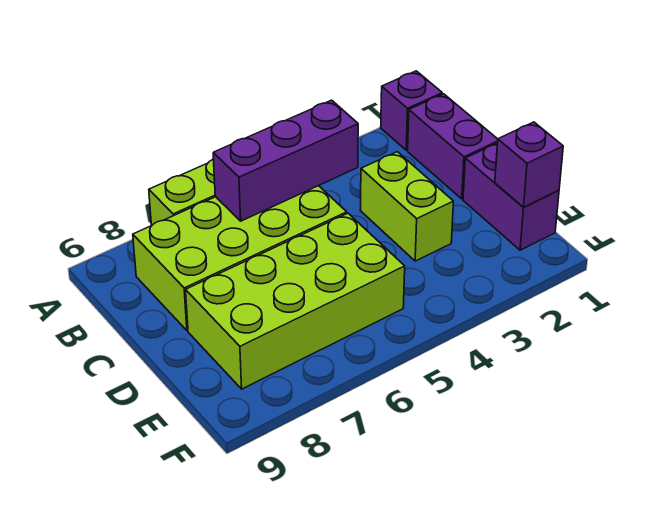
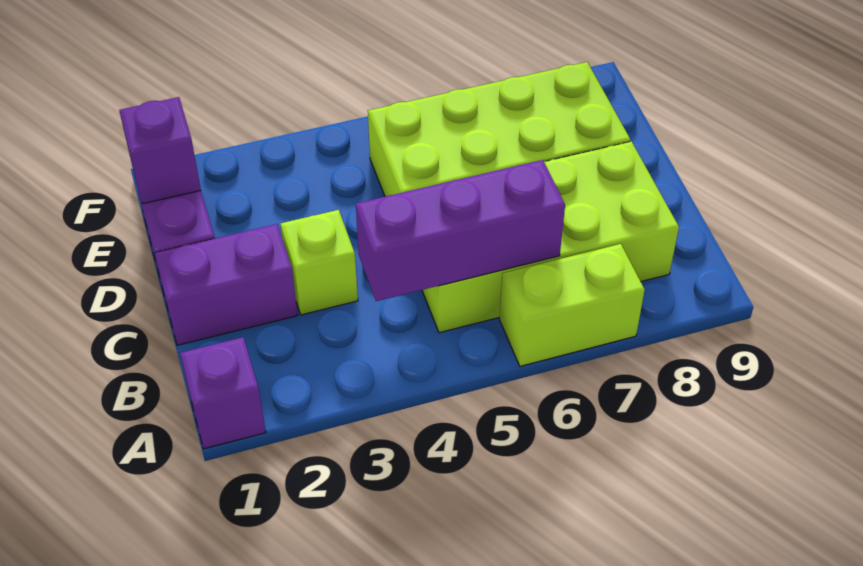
purple 1x2 brick [408,94,498,199] -> purple 1x2 brick turned to [155,224,298,345]
lime 1x2 brick [360,152,454,261] -> lime 1x1 brick [281,210,358,315]

